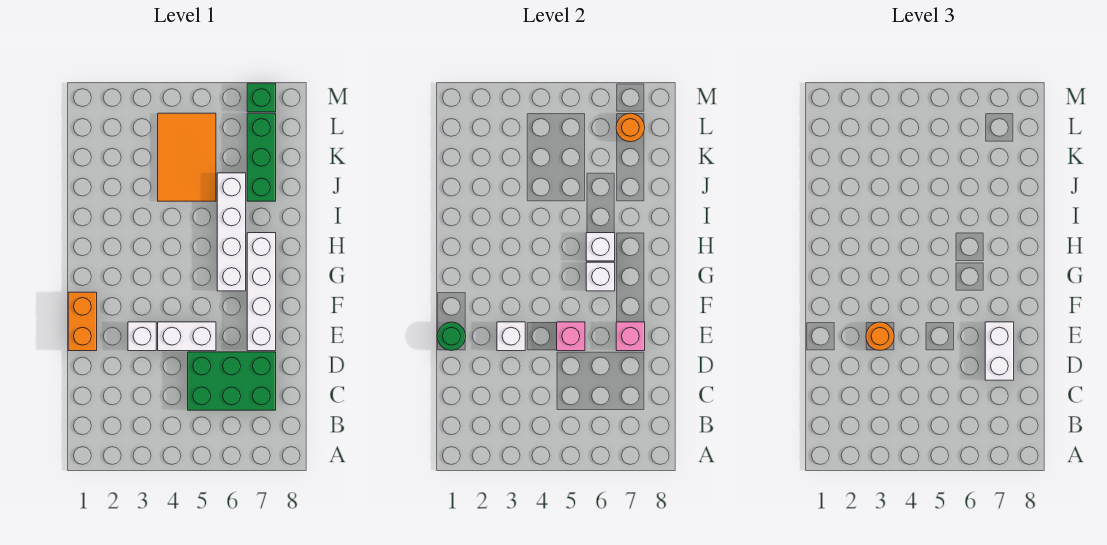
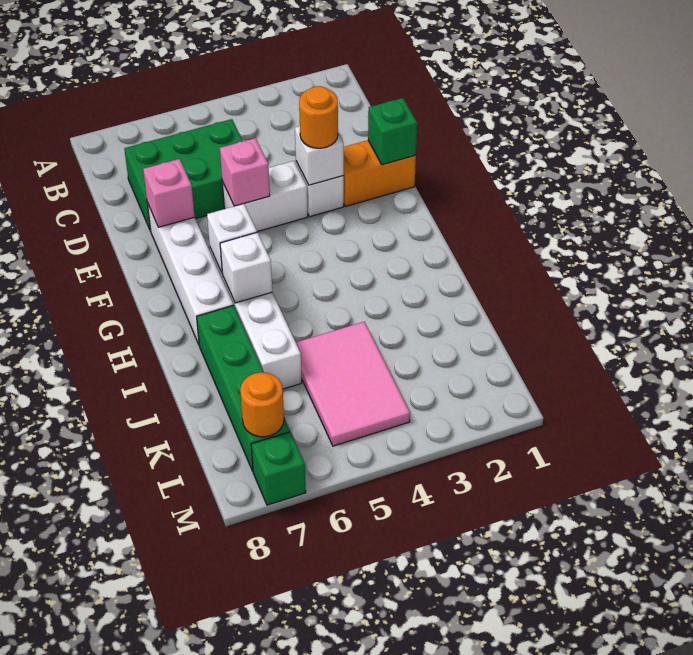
white 1x2 brick [985,322,1014,380] -> none
orange 1x2 brick [68,292,97,351] -> orange 1x2 brick turned to [344,140,416,206]
green 1x1 round brick [437,322,466,350] -> green 1x1 brick [368,98,417,165]
orange 2x3 tile [158,113,216,201] -> pink 2x3 tile [296,322,410,446]
green 1x3 brick [247,113,276,201] -> green 1x4 brick [197,305,290,471]

